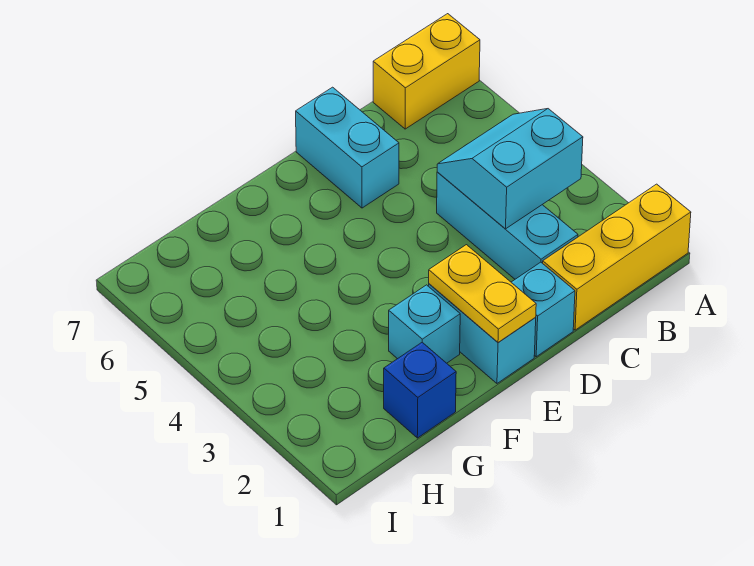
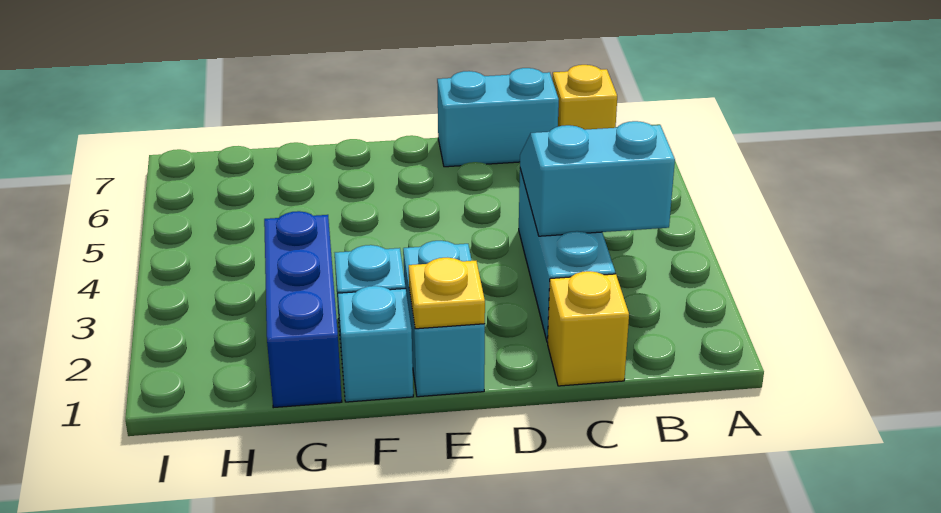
yellow 1x3 brick [543,184,691,330] -> yellow 1x1 brick [548,271,629,386]
yellow 1x2 brick [373,14,480,129] -> yellow 1x1 brick [552,65,617,130]
cyan 1x1 brick [511,262,575,357] -> cyan 1x1 brick moved to [338,286,413,402]
cyan 1x2 brick [296,87,399,208] -> cyan 1x2 brick turned to [437,68,559,167]
yellow 1x2 plate [429,245,536,342] -> yellow 1x1 plate [409,258,485,329]
blue 1x1 brick [384,342,456,438] -> blue 1x3 brick [264,211,342,408]

